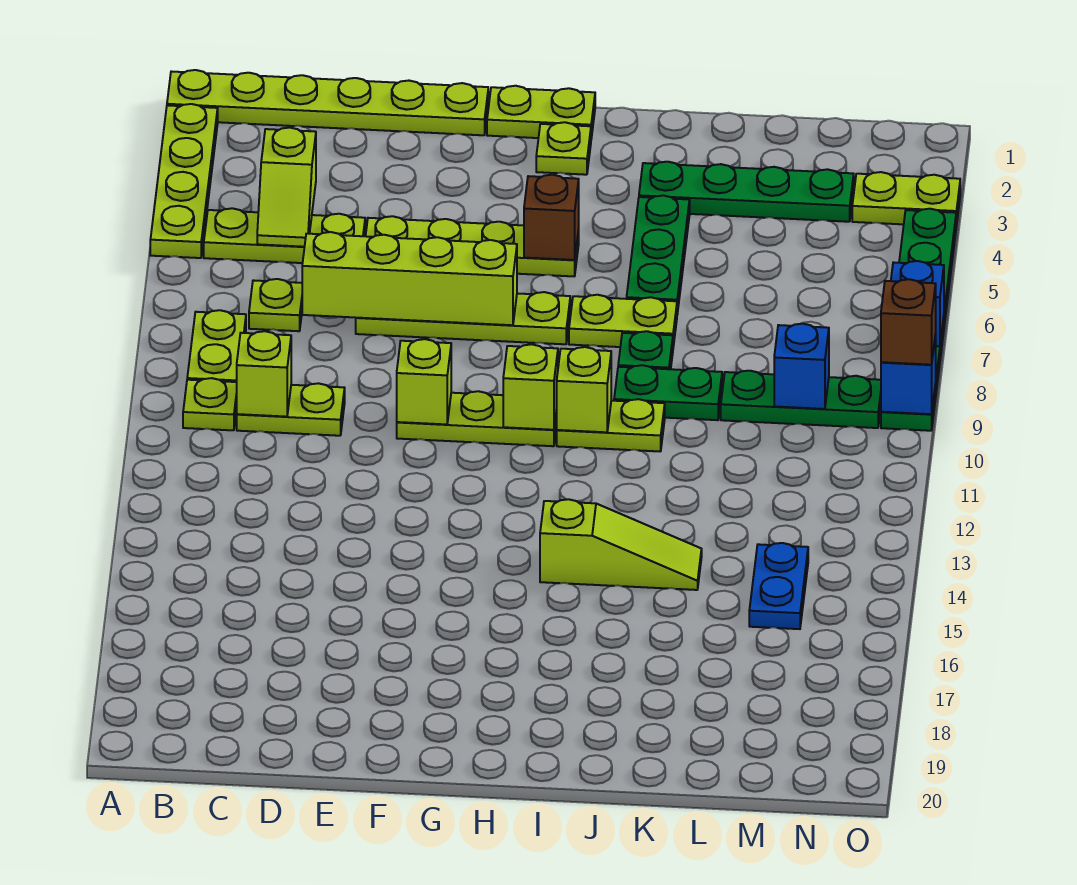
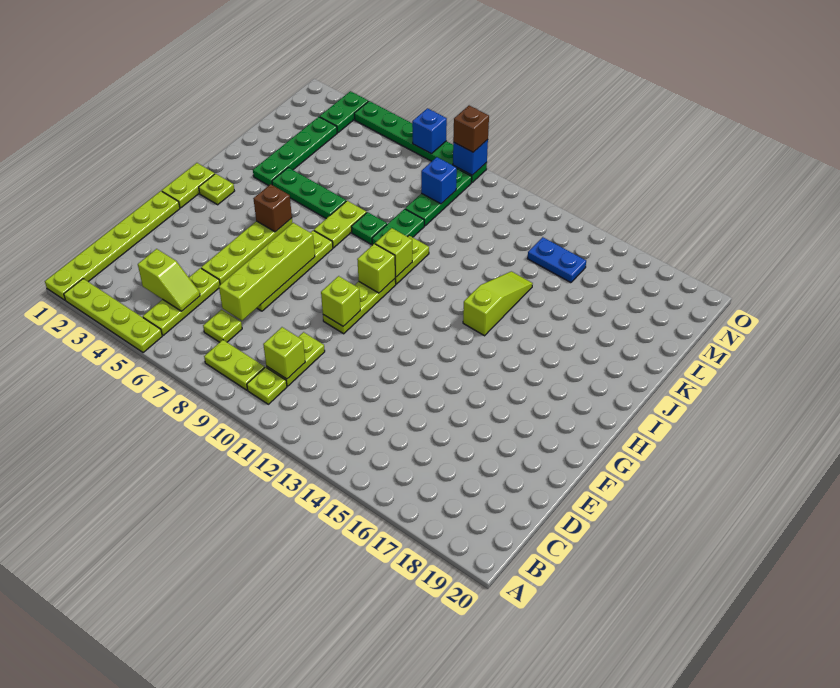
lime 1x2 plate [852,172,960,226] -> green 1x2 plate [320,91,368,133]

